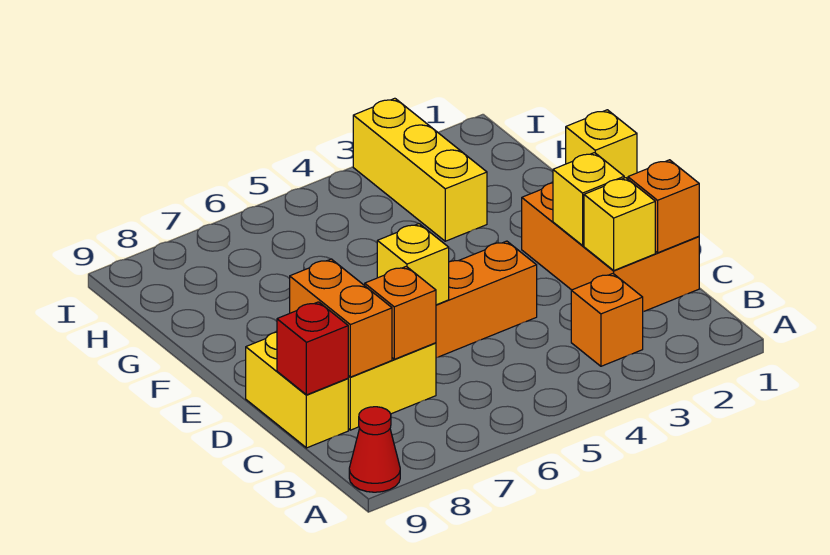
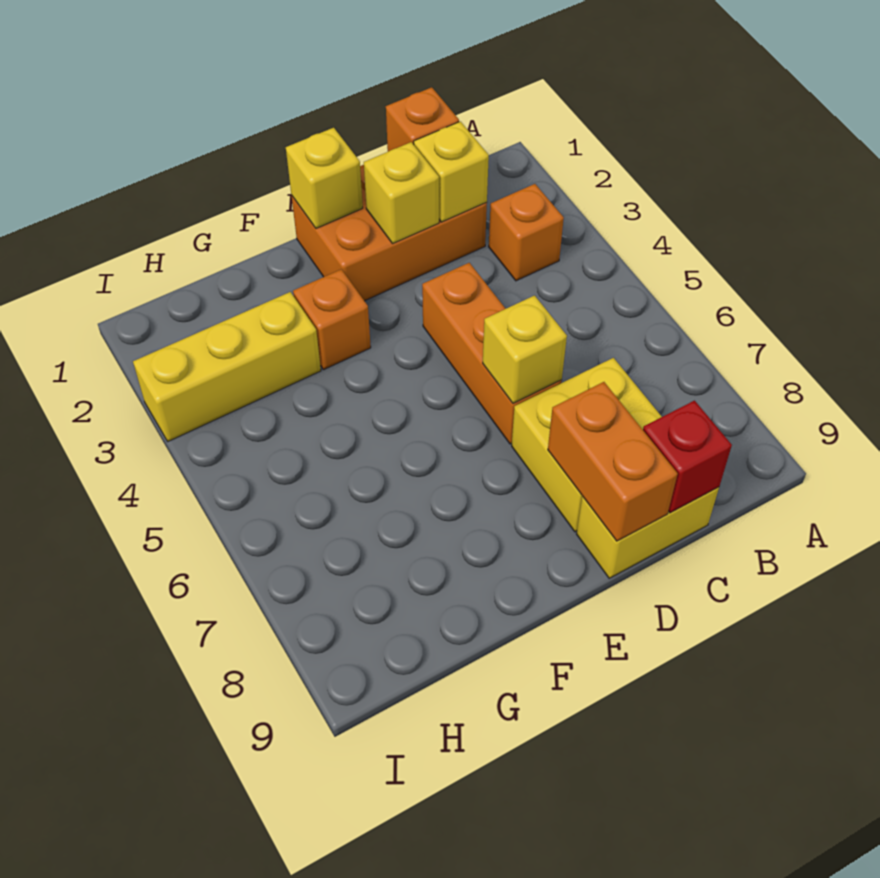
red 1x1 cone [349,407,400,492] -> none
orange 1x1 brick [365,266,436,359] -> orange 1x1 brick moved to [293,269,371,370]
orange 1x2 brick [290,259,392,377] -> orange 1x2 brick turned to [548,382,678,541]

